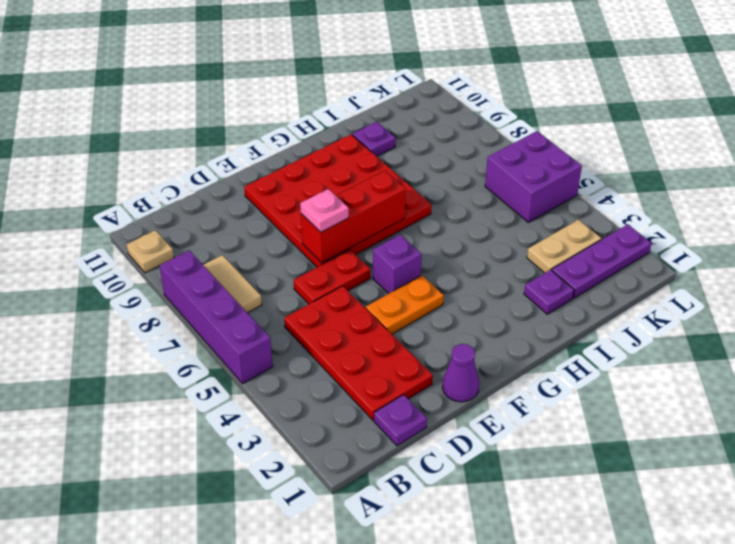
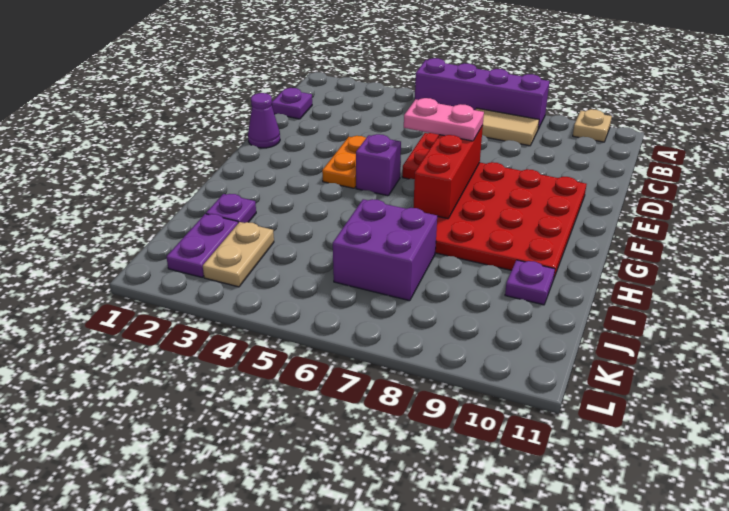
red 2x4 plate [284,286,433,420] -> none
pink 1x1 plate [300,189,349,232] -> pink 1x2 plate [404,98,484,141]
purple 1x3 plate [552,224,651,298] -> purple 1x2 plate [167,214,238,277]
purple 2x2 brick [485,131,582,222] -> purple 2x2 brick moved to [333,199,437,301]

